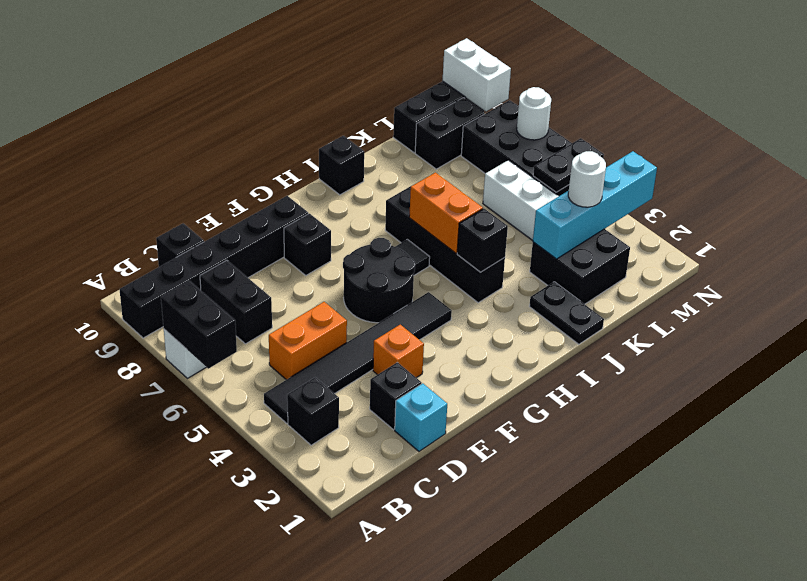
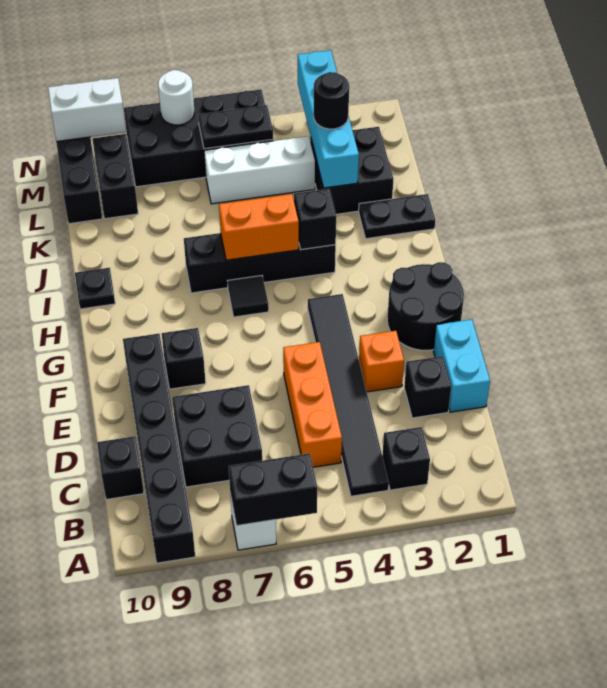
orange 1x2 brick [269,302,347,380] -> orange 1x3 brick [283,342,342,467]
black 1x2 brick [200,260,272,344] -> black 2x2 brick [172,385,262,487]
cyan 1x1 brick [395,383,447,451] -> cyan 1x2 brick [433,319,490,412]
black 2x2 round brick [343,238,415,323] -> black 2x2 round brick moved to [387,262,464,350]
black 1x1 brick [319,136,364,195] -> black 1x1 plate [75,268,115,309]
white 1x1 round brick [568,151,606,207] -> black 1x1 round brick [314,72,349,129]
black 1x2 plate [533,138,604,192] -> black 1x2 plate turned to [198,105,273,149]

